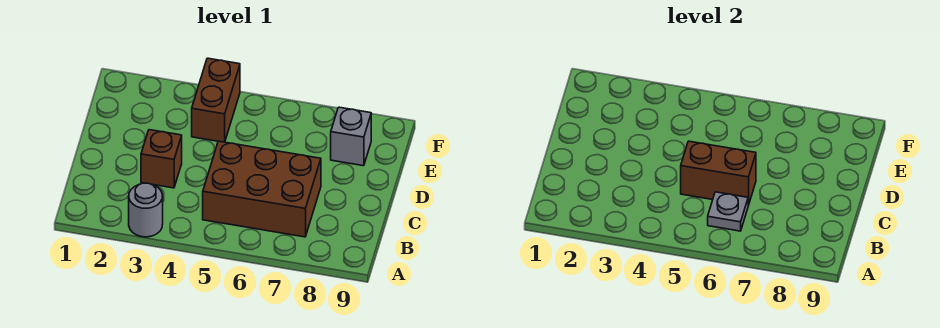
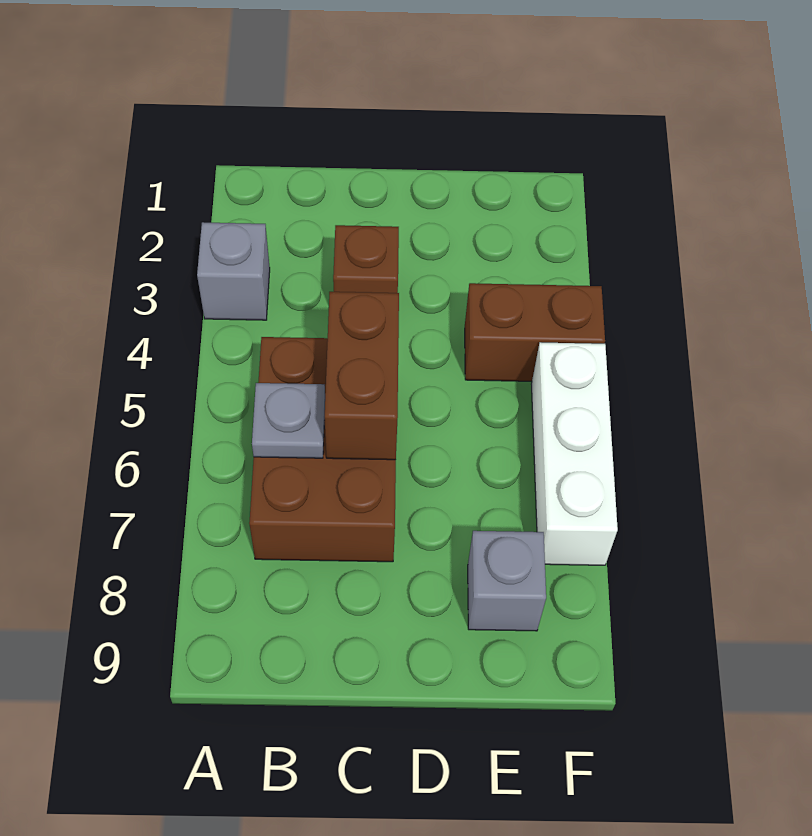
grey 1x1 round brick [129,183,163,237] -> grey 1x1 brick [197,222,270,320]
none -> white 1x3 brick [532,342,618,565]

